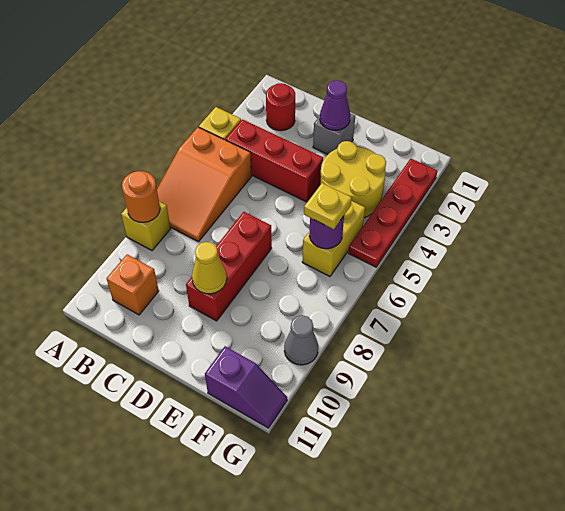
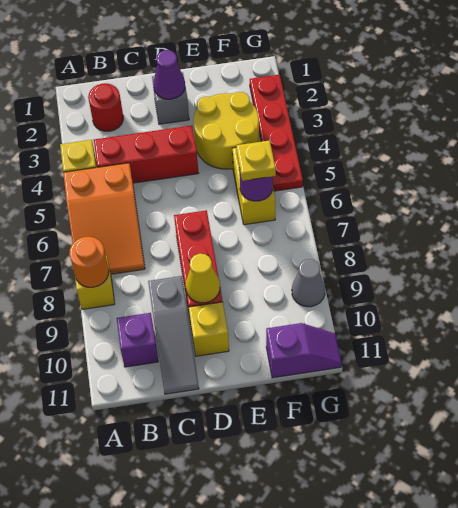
orange 1x1 brick [107,254,159,315] -> purple 1x1 brick [117,313,158,367]
none -> grey 1x3 slope [148,276,199,394]
none -> yellow 1x1 brick [189,302,229,356]

